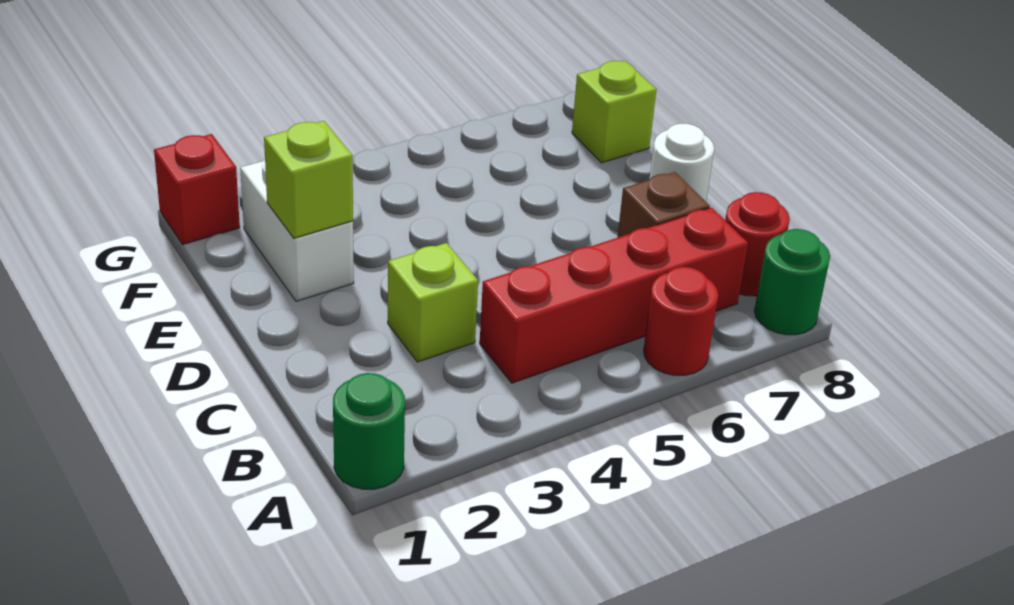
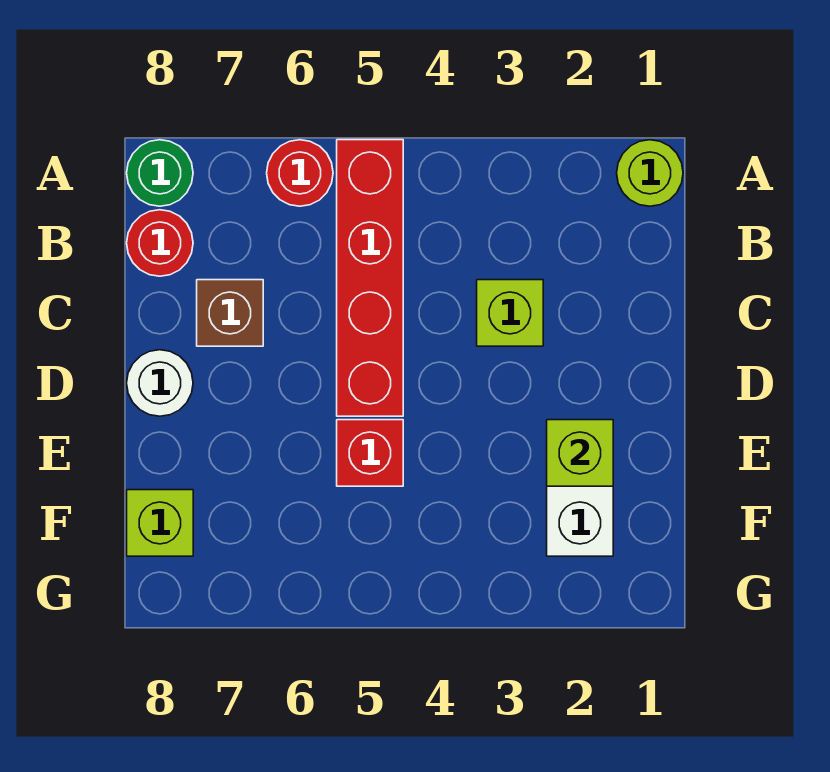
green 1x1 round brick [333,373,405,489] -> lime 1x1 round brick [617,140,683,206]
red 1x4 brick [480,207,748,383] -> red 1x4 brick turned to [337,140,403,416]
red 1x1 brick [154,134,240,245] -> red 1x1 brick moved to [337,420,403,486]

